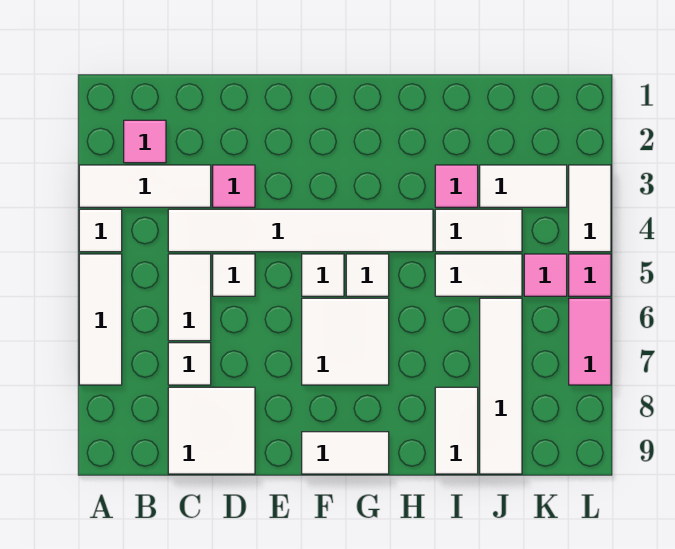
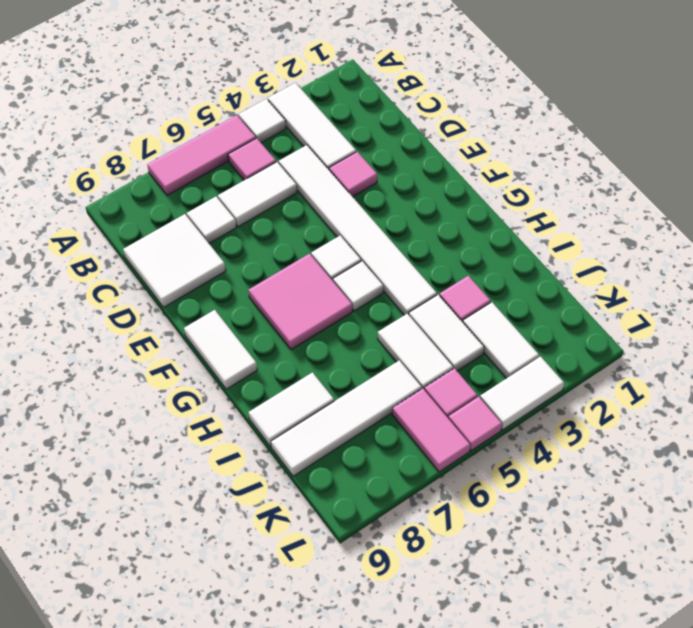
white 1x3 tile [79,254,122,385] -> pink 1x3 tile [147,115,256,195]
pink 1x1 tile [124,120,166,163] -> pink 1x1 tile moved to [228,138,276,180]
white 1x1 tile [213,254,255,296] -> none
white 2x2 tile [302,298,389,385] -> pink 2x2 tile [248,254,352,350]
pink 1x2 tile [569,298,611,385] -> pink 1x2 tile turned to [392,389,471,472]

